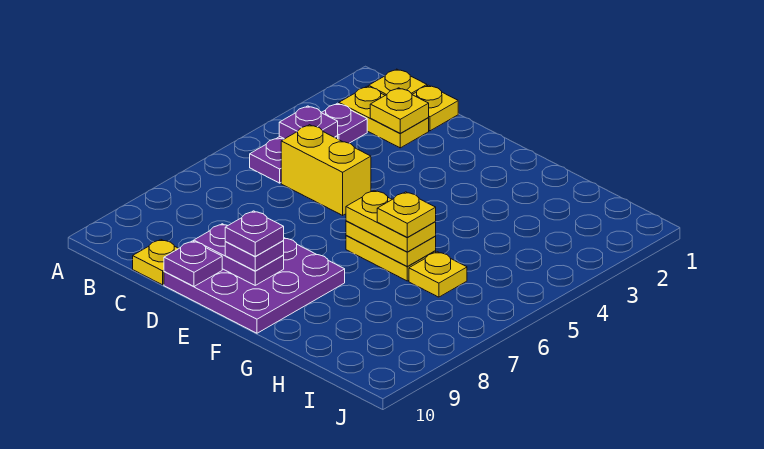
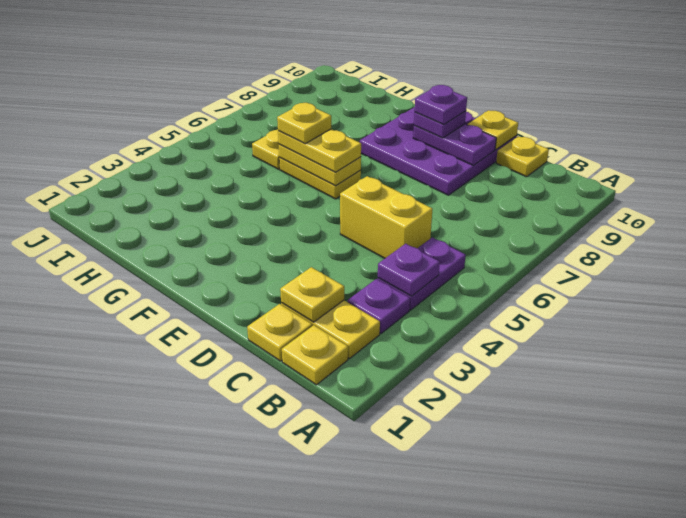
purple 1x1 plate [164,241,222,287] -> yellow 1x1 plate [467,110,518,149]

